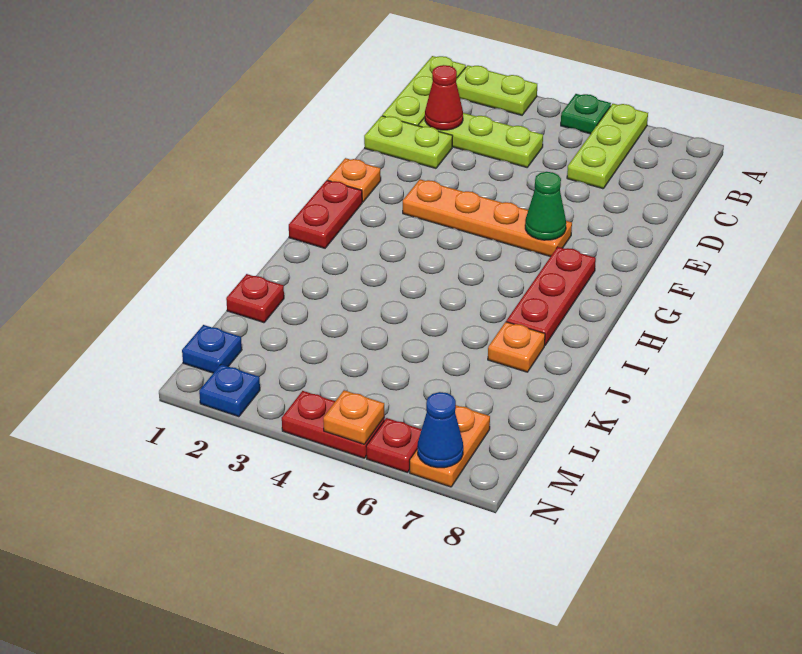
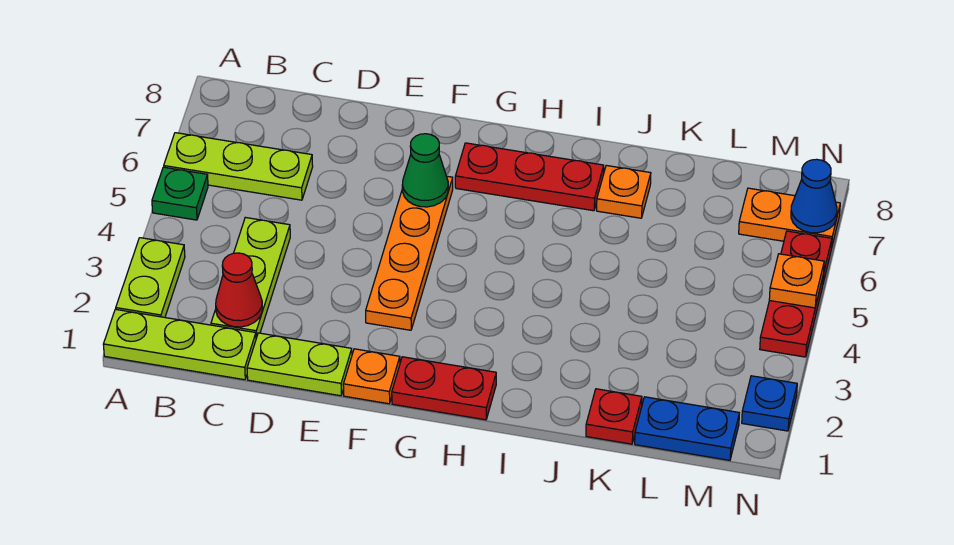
lime 1x2 plate [364,116,453,168] -> lime 1x2 plate turned to [247,333,352,396]
blue 1x1 plate [182,325,242,373] -> blue 1x2 plate [635,397,739,460]

